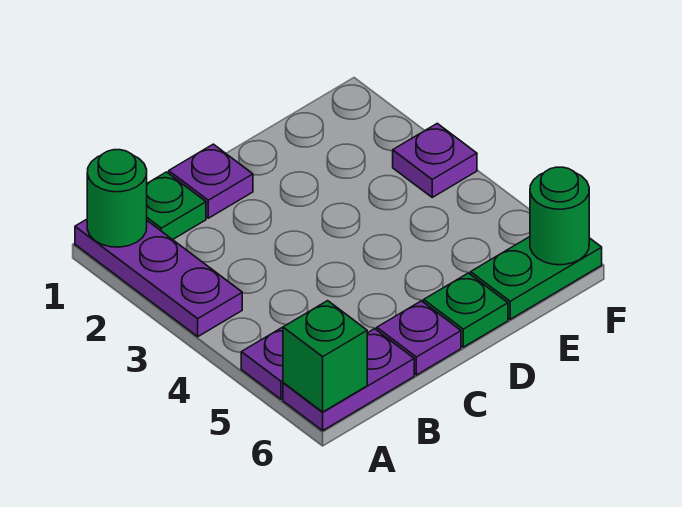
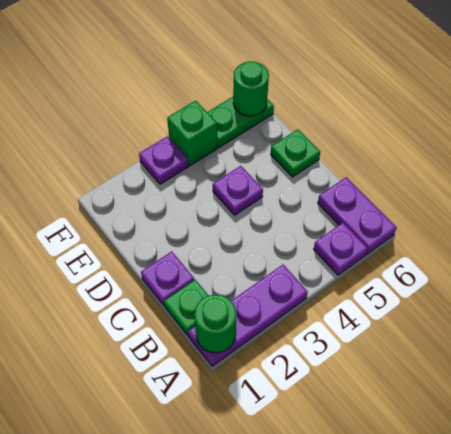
green 1x1 brick [283,301,367,412] -> green 1x1 brick moved to [167,101,217,166]
purple 1x1 plate [377,301,461,375] -> purple 1x1 plate moved to [213,166,263,215]
green 1x2 plate [471,237,602,319] -> green 1x2 plate turned to [207,97,274,147]

